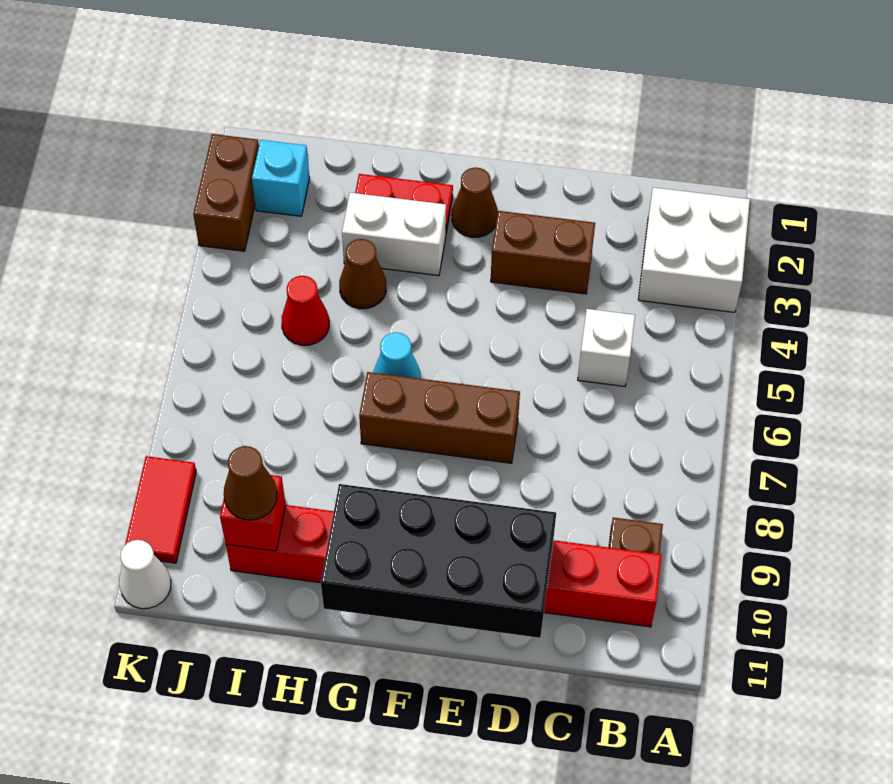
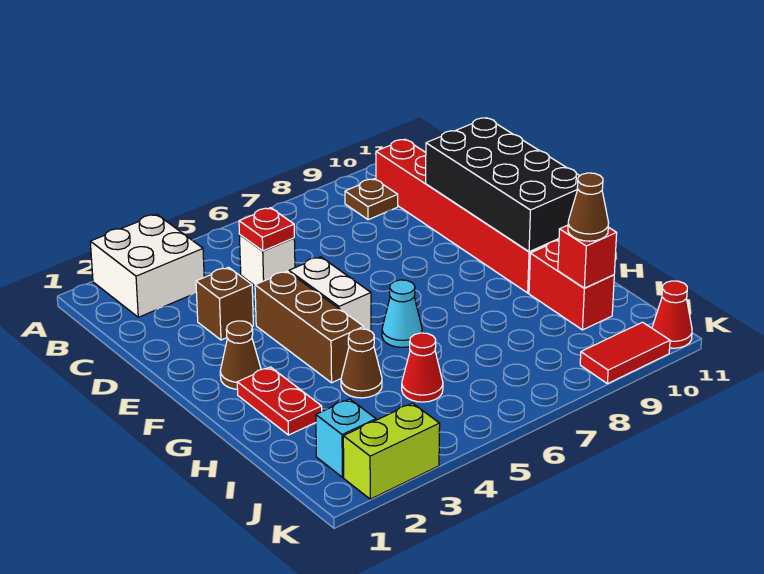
none -> red 1x1 plate [239,208,294,251]
brown 1x2 brick [491,211,595,294] -> brown 1x1 brick [196,267,253,340]
brown 1x3 brick [359,372,520,463] -> brown 1x3 brick moved to [255,271,364,383]
white 1x2 brick [342,193,446,276] -> white 1x2 brick moved to [289,257,371,331]
brown 1x2 brick [193,134,259,251] -> lime 1x2 brick [343,403,440,499]
white 1x1 cone [119,540,171,609] -> red 1x1 cone [652,281,692,348]

